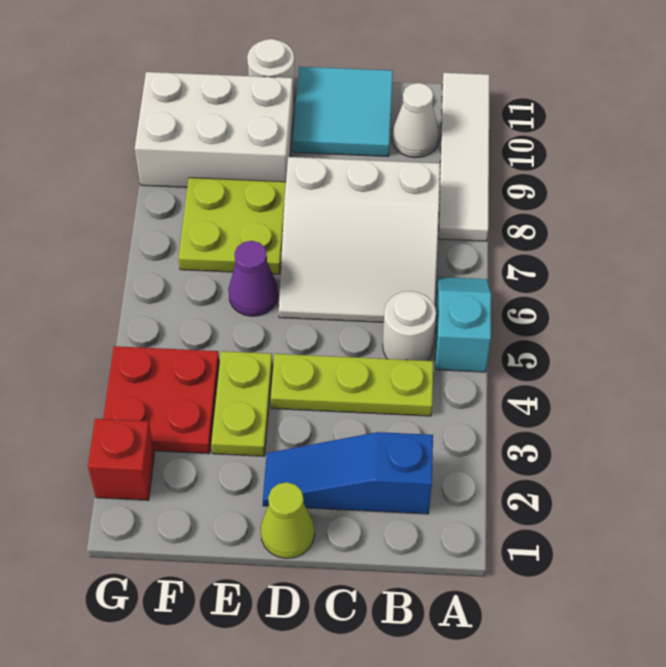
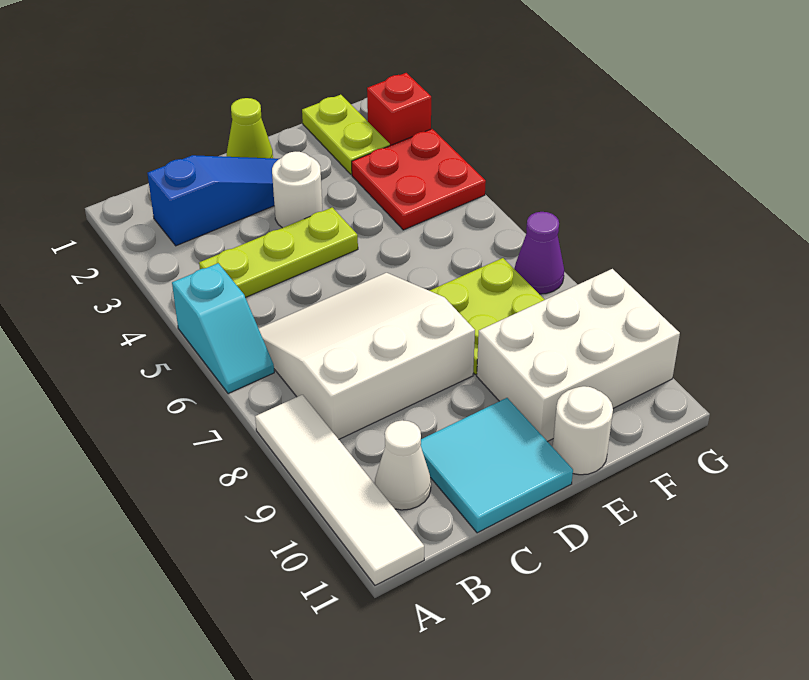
white 1x1 round brick [383,291,436,361] -> white 1x1 round brick moved to [272,152,322,228]
lime 1x2 plate [211,351,272,456] -> lime 1x2 plate moved to [302,95,390,174]
purple 1x1 cone [228,241,278,316] -> purple 1x1 cone moved to [514,212,564,294]

